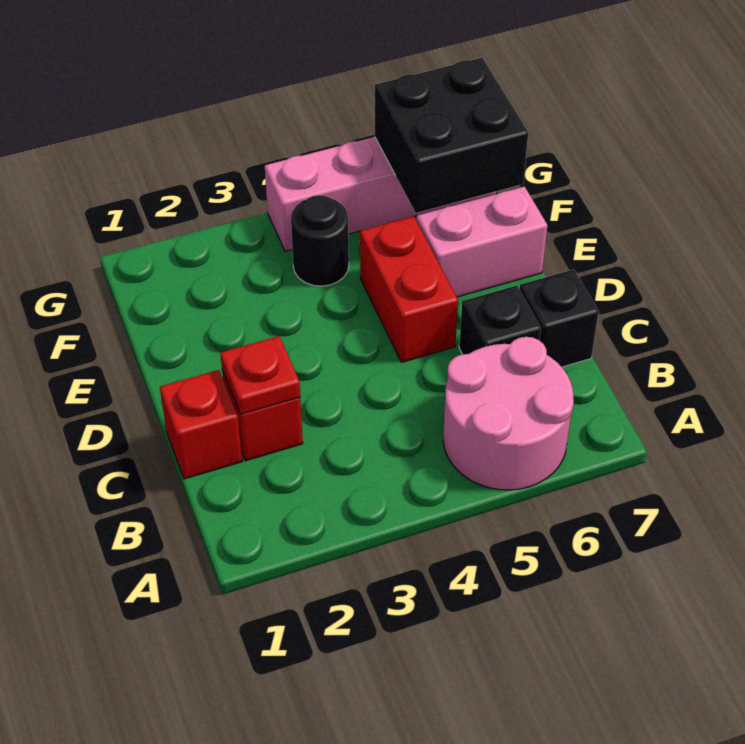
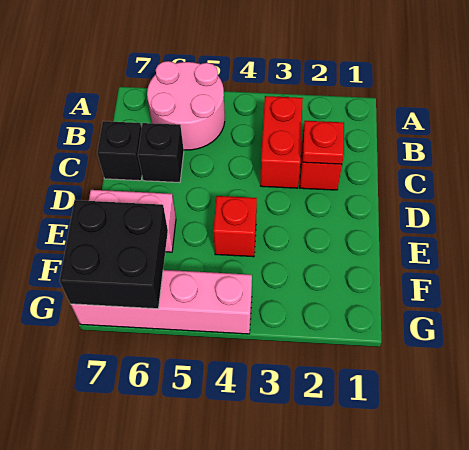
red 1x1 brick [160,370,242,479] -> red 1x1 brick moved to [213,196,257,257]
red 1x2 brick [360,216,458,362] -> red 1x2 brick moved to [260,96,303,188]
black 1x1 round brick [291,195,349,286] -> none

